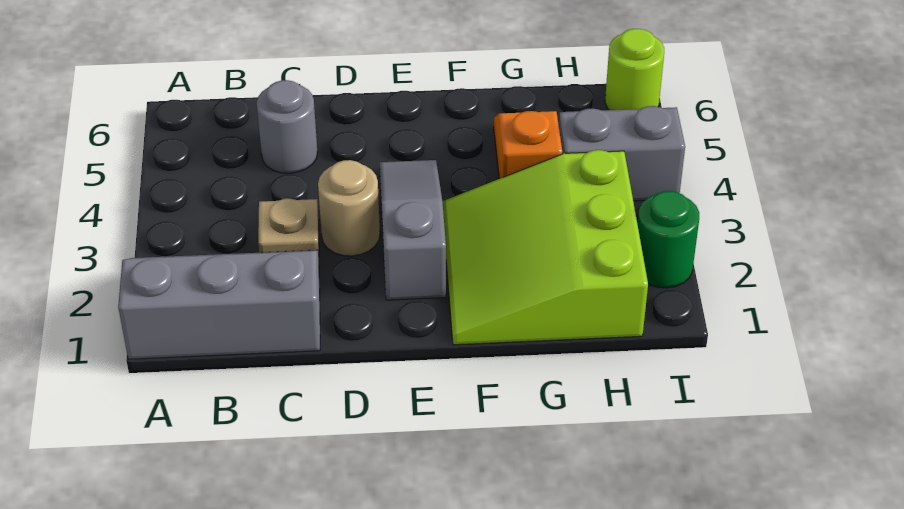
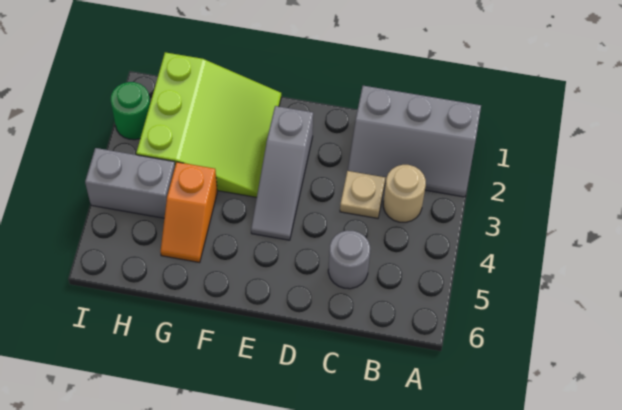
tan 1x1 round brick [318,160,380,256] -> tan 1x1 round brick moved to [383,165,426,222]
lime 1x1 round brick [605,29,664,110] -> none

